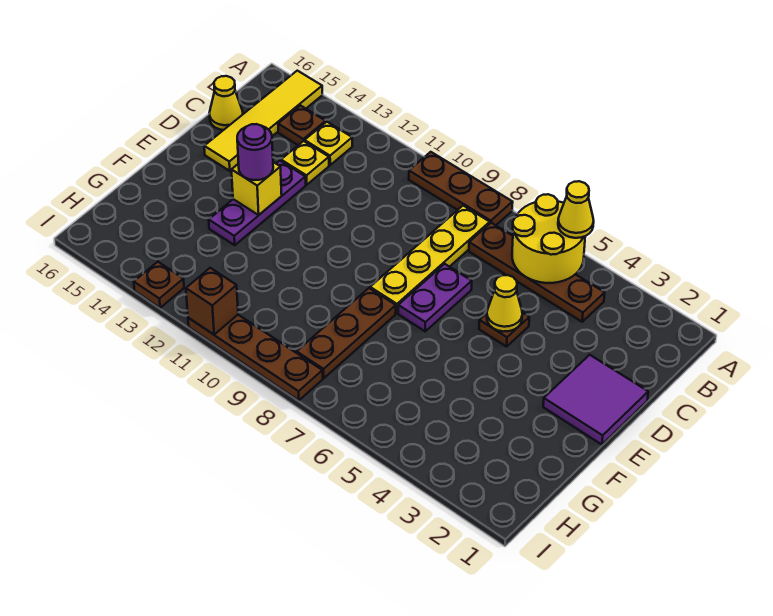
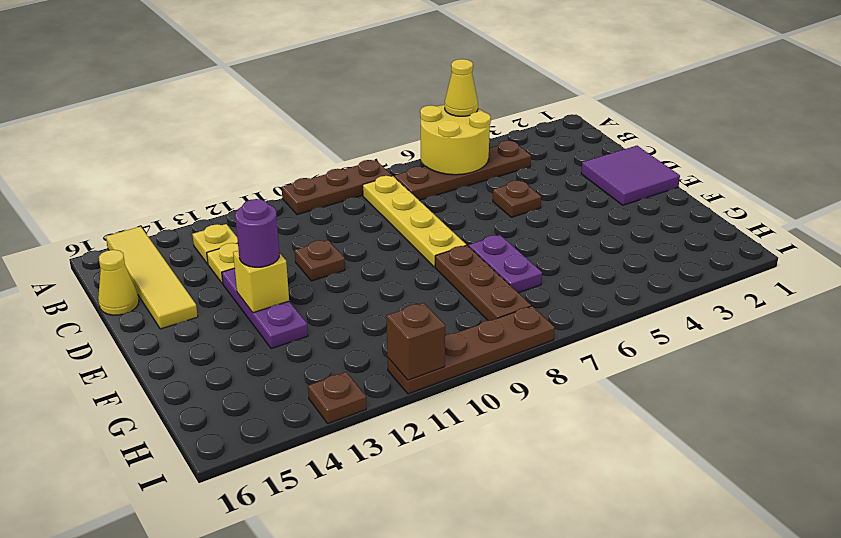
brown 1x1 plate [278,105,326,145] -> brown 1x1 plate moved to [295,240,345,281]
yellow 1x1 cone [487,275,522,332] -> none
purple 1x2 plate [398,264,472,331] -> purple 1x2 plate moved to [469,235,542,293]

